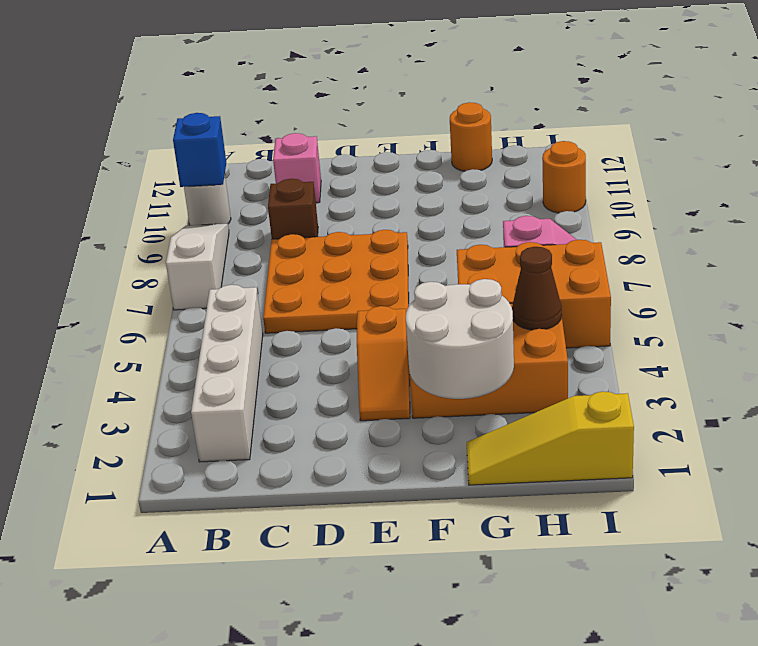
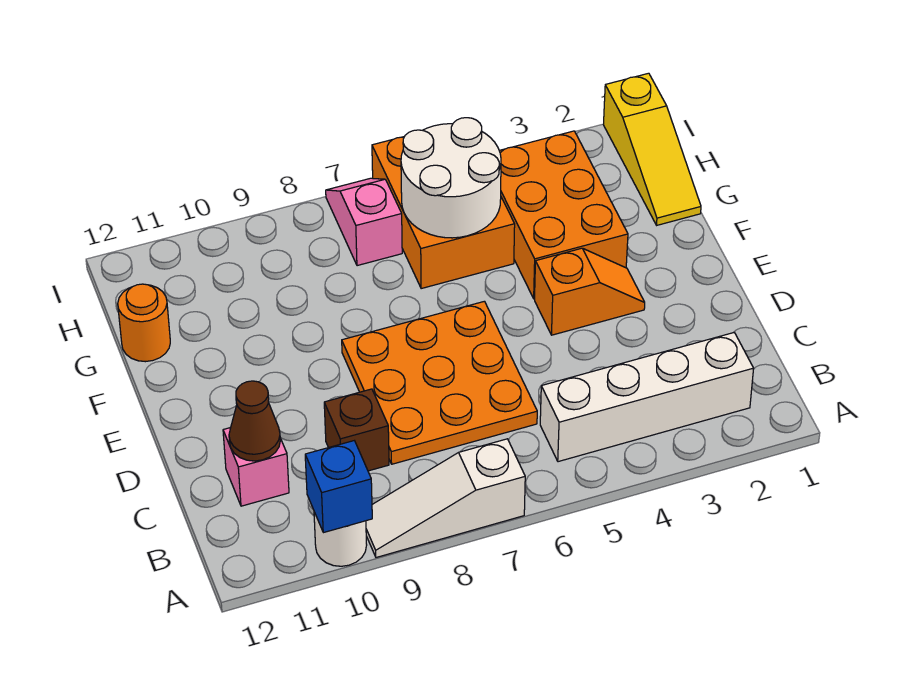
white 2x2 round brick [406,279,514,399] -> white 2x2 round brick moved to [401,118,501,238]
brown 1x1 cone [512,247,562,330] -> brown 1x1 cone moved to [229,381,280,461]
orange 1x1 round brick [543,141,586,213] -> none

